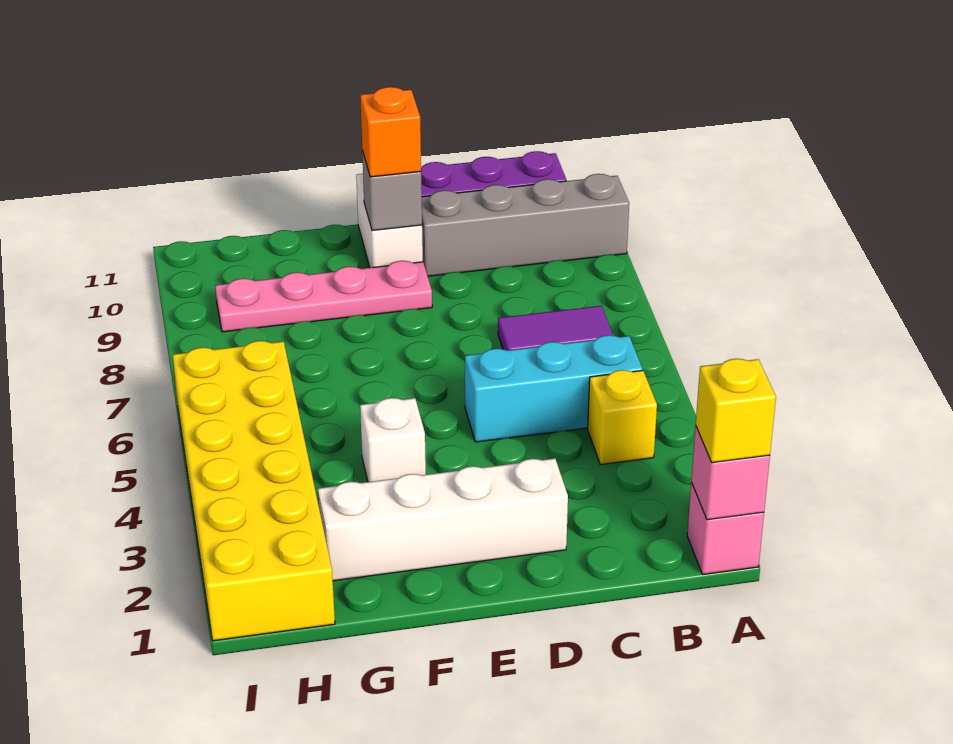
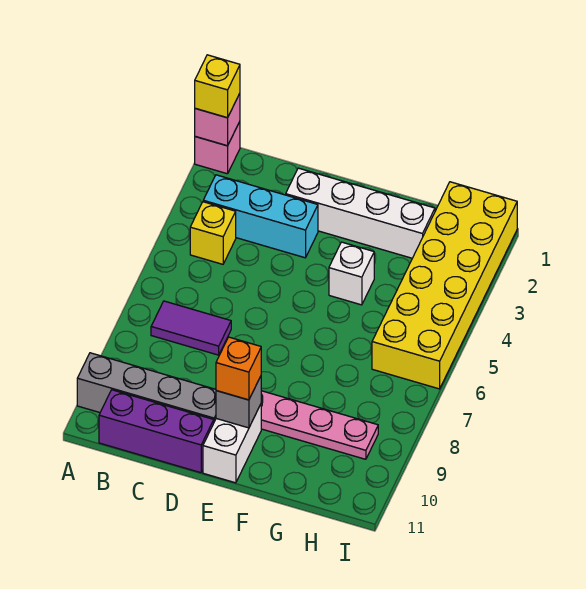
cyan 1x3 brick [465,335,643,442] -> cyan 1x3 brick moved to [203,175,318,258]

